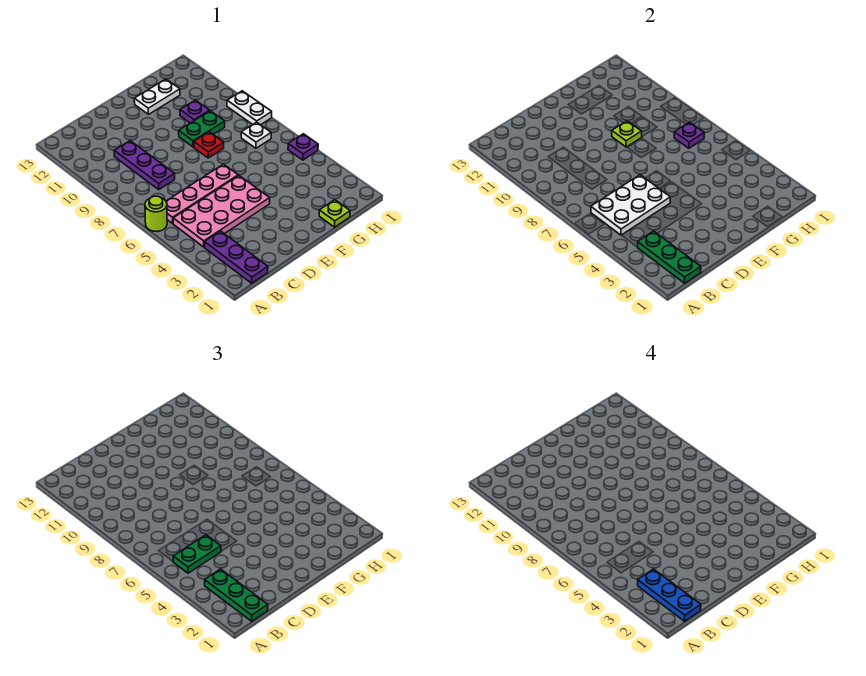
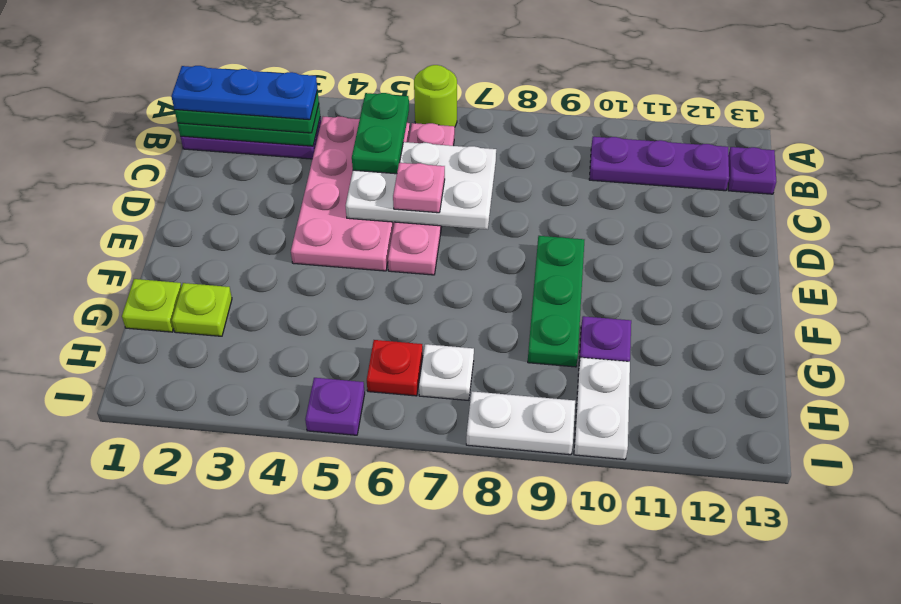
white 2x3 plate [591,175,670,235] -> white 2x3 plate turned to [346,142,496,229]
purple 1x3 plate [114,141,175,189] -> purple 1x3 plate moved to [589,137,729,191]
none -> pink 1x1 plate [393,163,445,213]
red 1x1 plate [194,132,224,158] -> red 1x1 plate moved to [367,340,423,396]
green 1x2 plate [179,111,225,147] -> green 1x3 plate [528,236,584,367]
lime 1x1 plate [612,121,642,147] -> lime 1x1 plate moved to [172,283,232,336]
white 1x2 plate [134,79,180,114] -> white 1x2 plate moved to [574,358,630,460]
purple 1x1 plate [674,122,704,148] -> purple 1x1 plate moved to [728,147,776,194]

